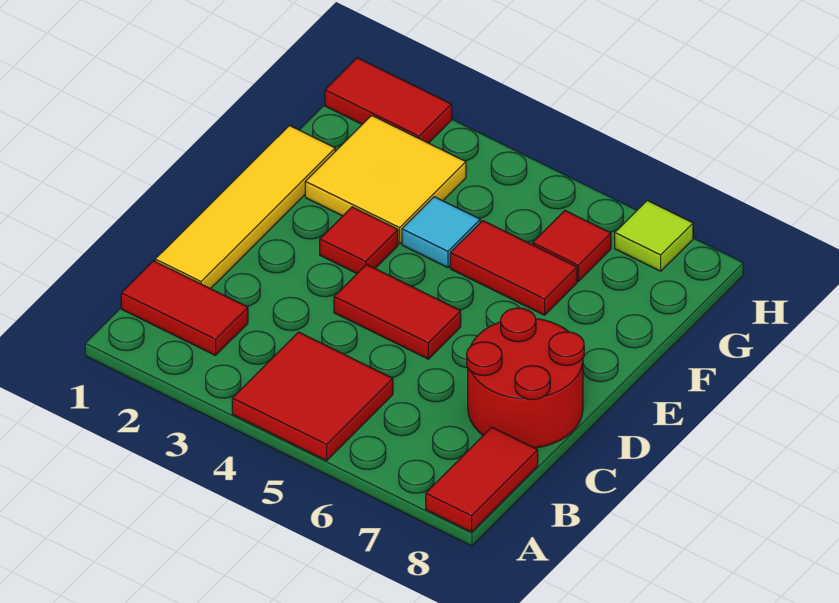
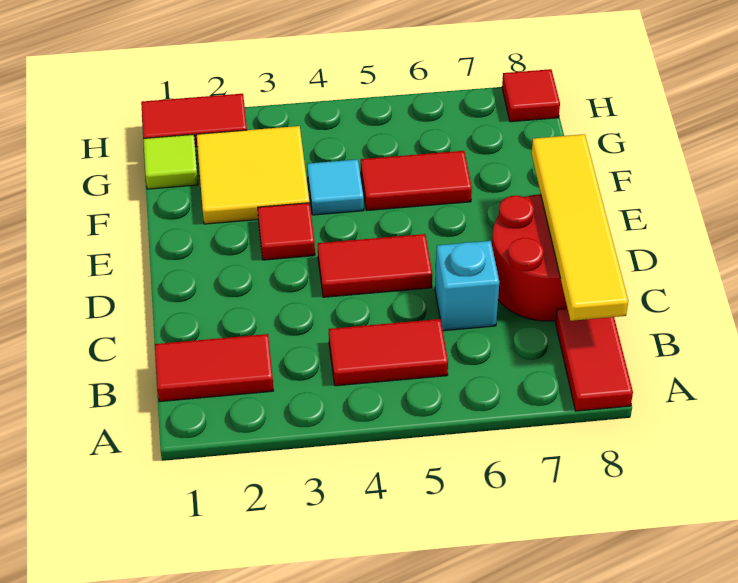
red 2x2 tile [232,332,393,461] -> red 1x2 tile [329,319,448,386]
yellow 1x4 tile [155,126,335,289] -> yellow 1x4 tile moved to [531,134,628,321]
none -> cyan 1x1 brick [435,241,499,331]
red 1x1 tile [533,211,611,281] -> red 1x1 tile moved to [502,69,560,122]
lime 1x1 tile [615,200,693,271] -> lime 1x1 tile moved to [143,134,198,189]

